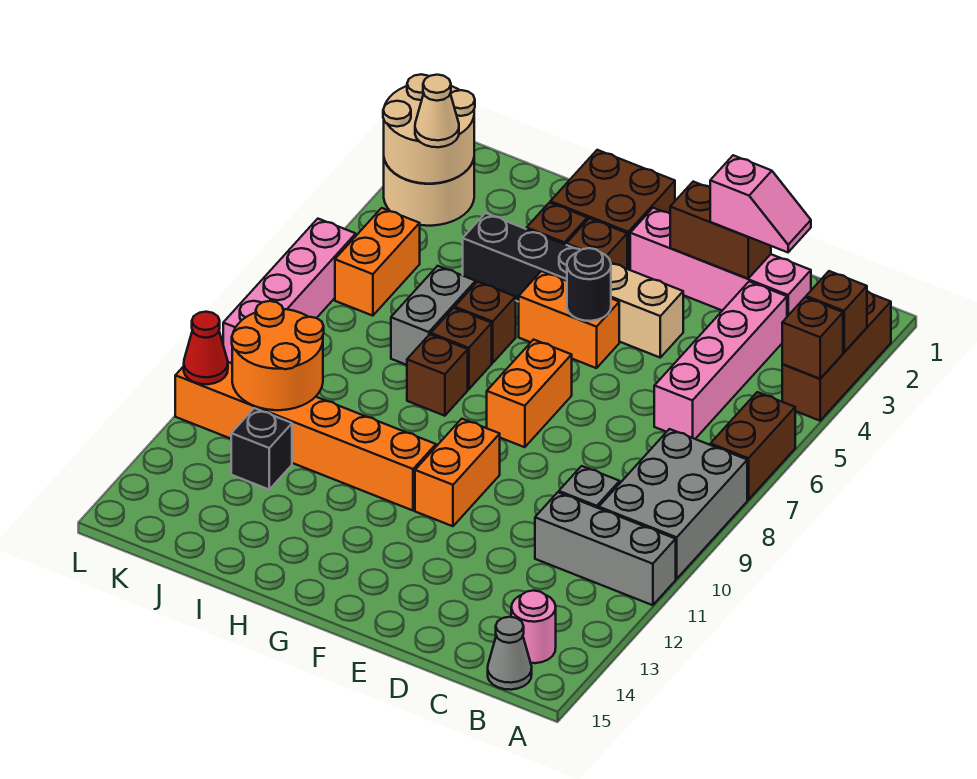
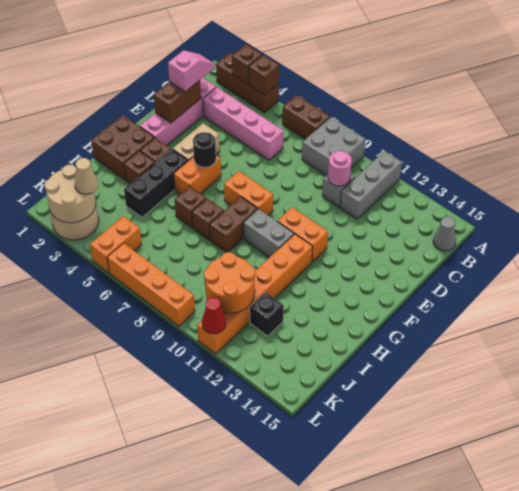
grey 2x3 brick [599,429,747,579] -> grey 2x2 brick [302,117,365,176]
pink 1x1 round brick [511,590,556,663] -> pink 1x1 round brick moved to [328,151,352,186]
brown 1x1 brick [407,334,468,416] -> brown 1x2 brick [209,197,258,252]
grey 1x2 brick [391,266,476,365] -> grey 1x2 brick moved to [243,209,294,257]
orange 1x2 brick [335,208,420,316] -> orange 1x2 brick turned to [90,216,142,273]
pink 1x4 brick [223,219,356,363] -> orange 1x4 brick [107,243,195,326]

